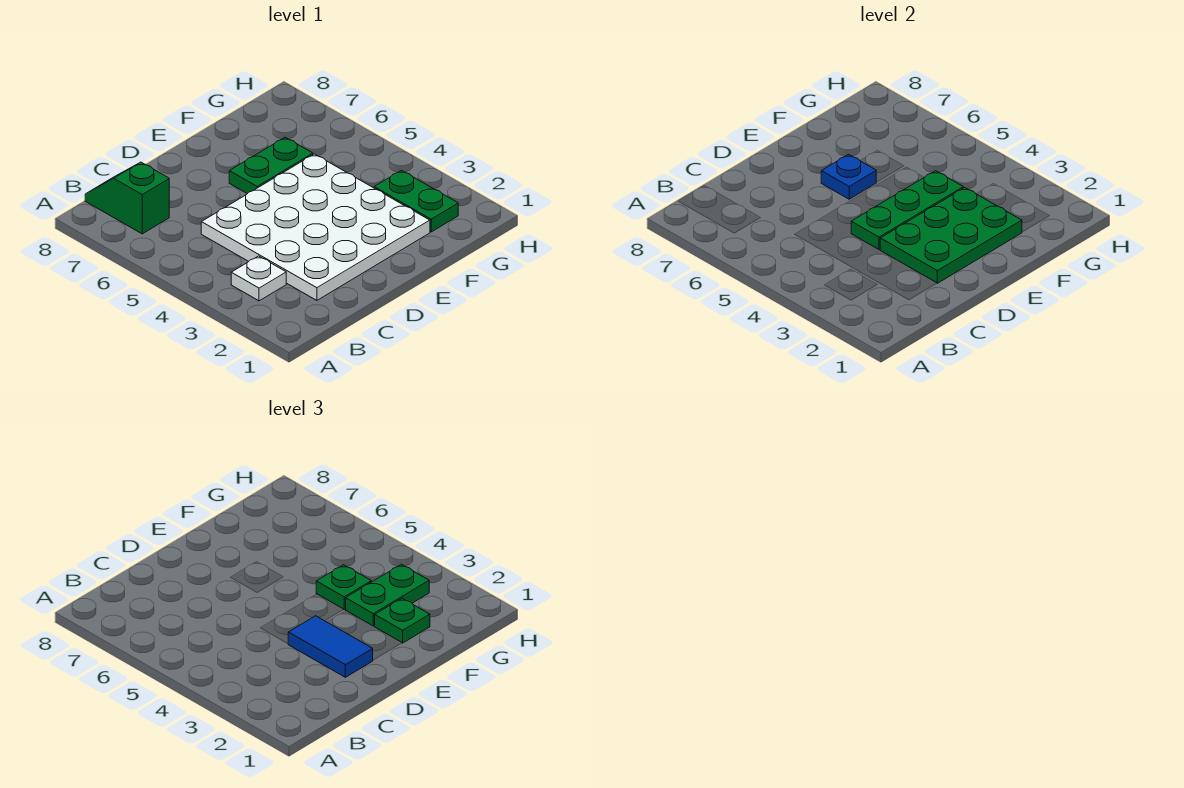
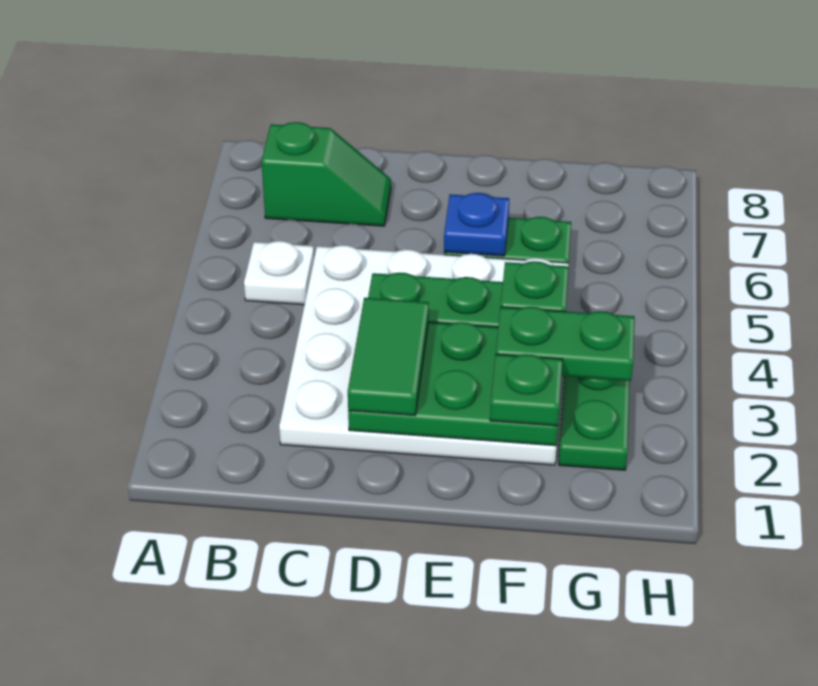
white 1x1 plate [231,256,286,301] -> white 1x1 plate moved to [244,241,314,305]
green 1x2 slope [85,162,169,234] -> green 1x2 slope turned to [261,122,391,226]
blue 1x2 tile [288,616,373,677] -> green 1x2 tile [348,298,429,416]

